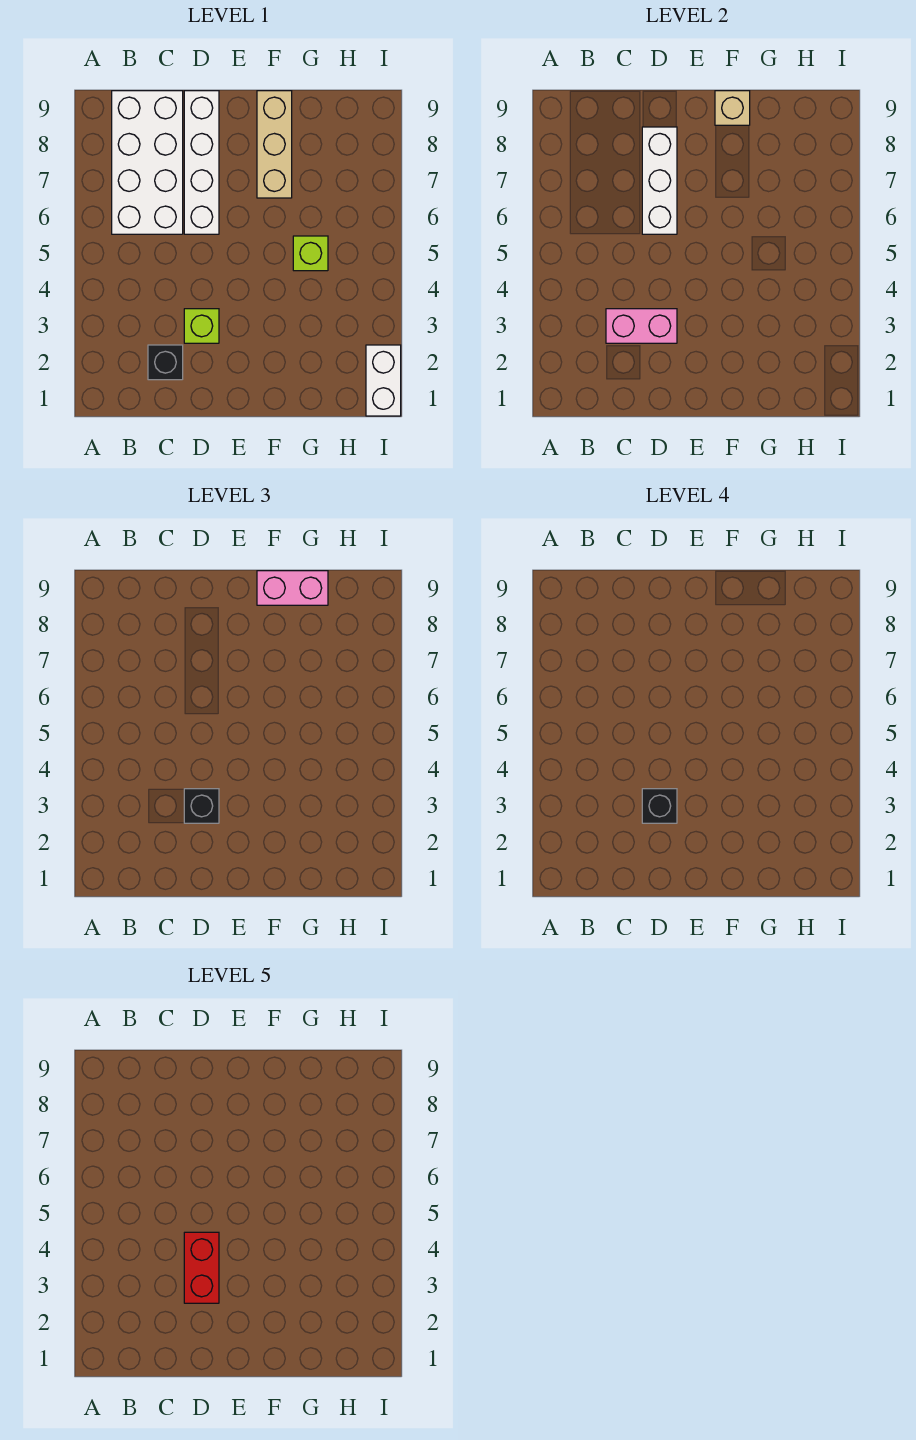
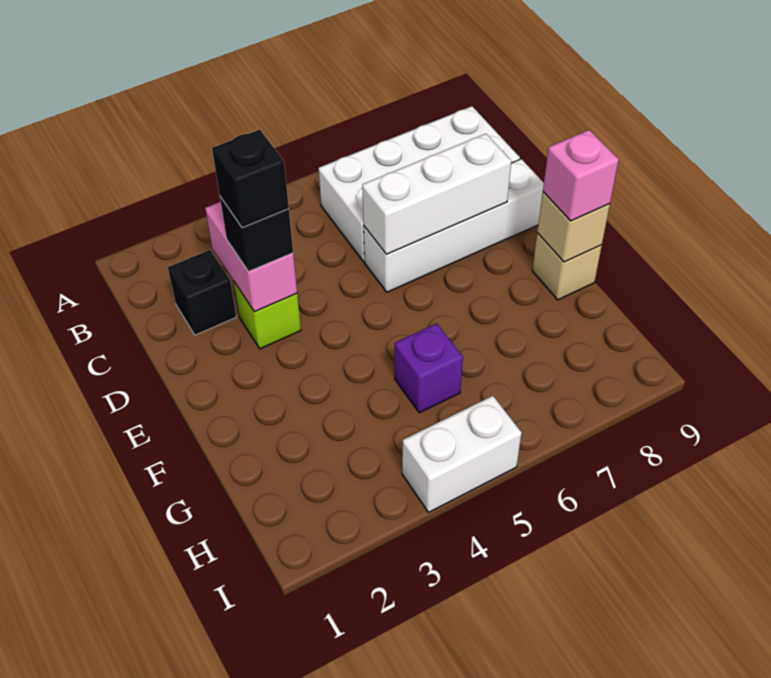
red 1x2 brick [184,1232,219,1303] -> none
tan 1x3 brick [257,91,292,198] -> tan 1x1 brick [532,233,602,300]
pink 1x2 brick [257,571,328,605] -> pink 1x1 brick [543,130,619,221]
lime 1x1 brick [293,236,328,271] -> purple 1x1 brick [395,323,463,413]
white 1x2 brick [366,345,401,416] -> white 1x2 brick moved to [402,396,522,512]

